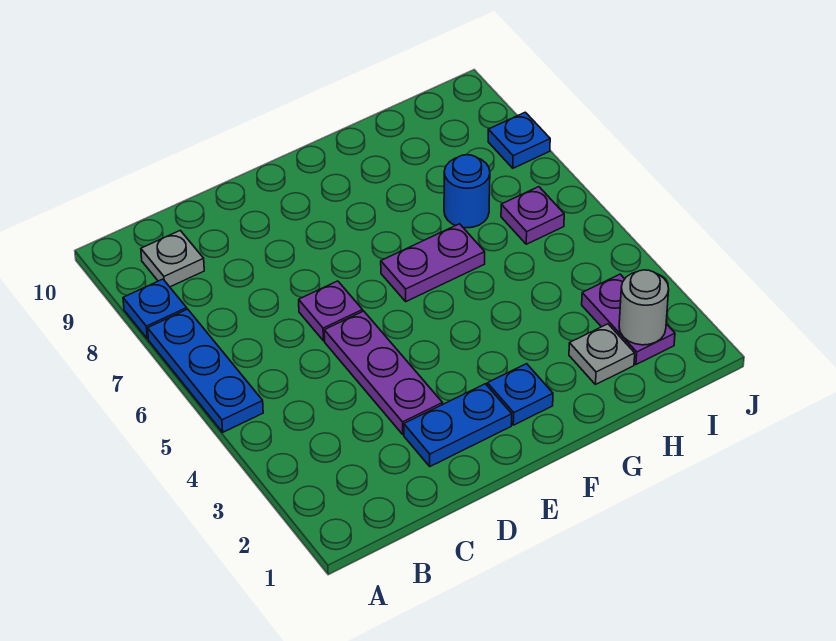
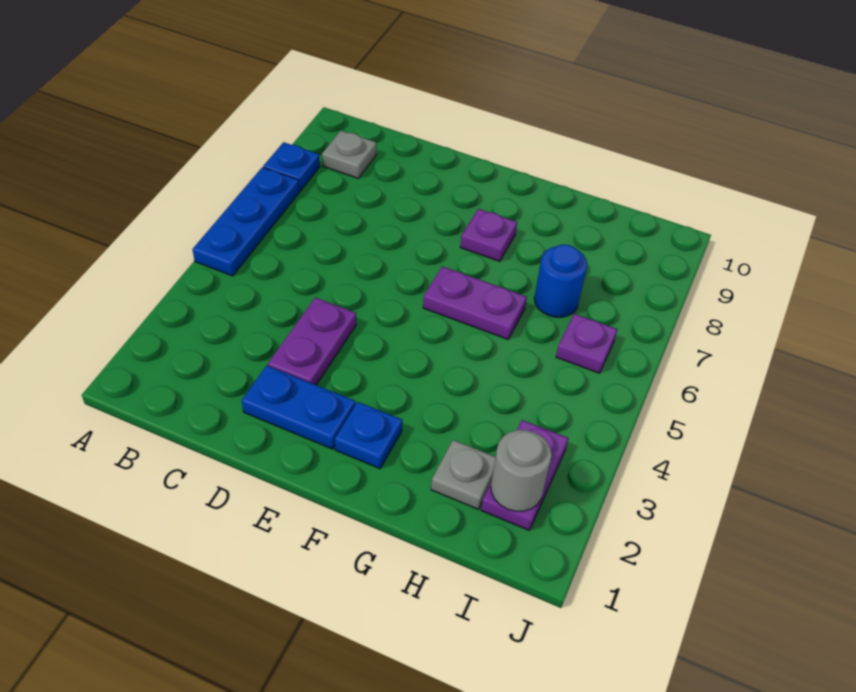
purple 1x3 plate [324,311,443,434] -> purple 1x2 plate [268,297,356,385]
purple 1x1 plate [299,281,363,341] -> purple 1x1 plate moved to [460,209,517,262]
blue 1x1 plate [488,112,550,168] -> none

